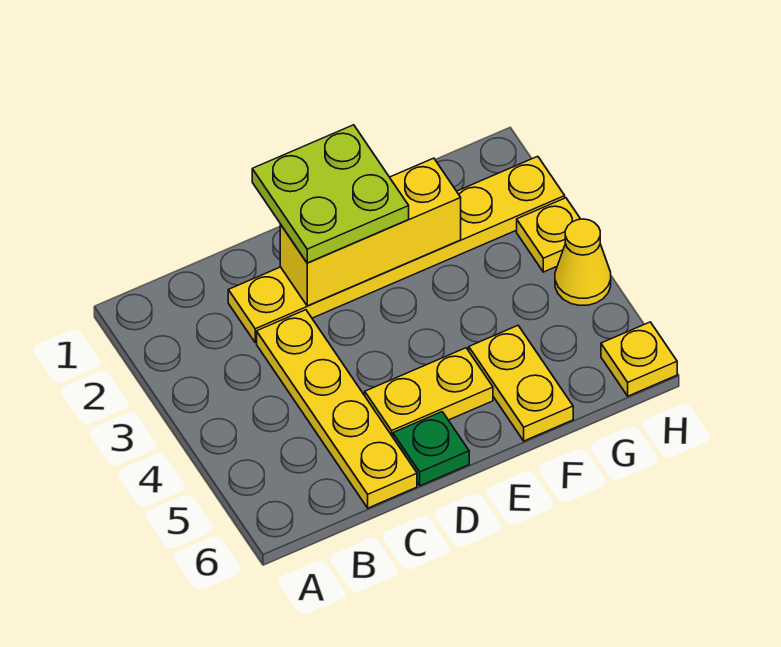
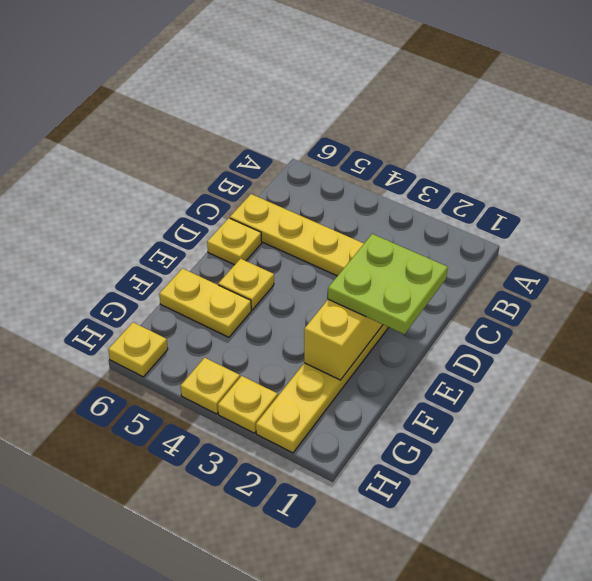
yellow 1x2 plate [365,348,493,437] -> yellow 1x1 plate [218,259,274,310]
green 1x1 plate [393,412,469,486] -> yellow 1x1 plate [207,218,262,265]
yellow 1x1 cone [555,219,611,305] -> yellow 1x1 plate [181,358,240,414]

